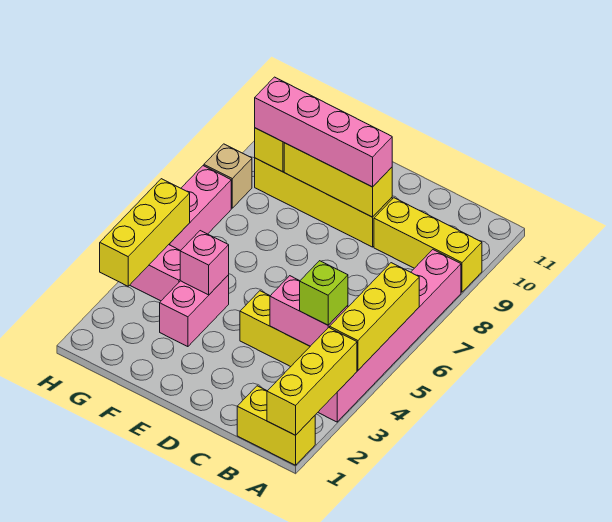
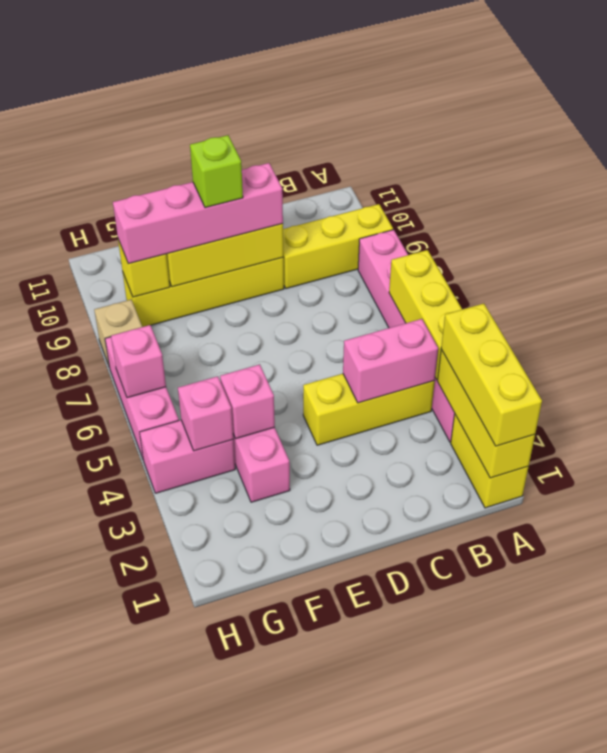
yellow 1x2 brick [237,386,315,465] -> yellow 1x2 brick turned to [451,414,528,508]
lime 1x1 brick [300,261,348,325] -> lime 1x1 brick moved to [190,135,243,208]
none -> pink 1x1 brick [178,376,233,451]
yellow 1x3 brick [100,179,190,286] -> yellow 1x3 brick moved to [441,303,542,446]
none -> pink 1x1 brick [111,325,166,398]

